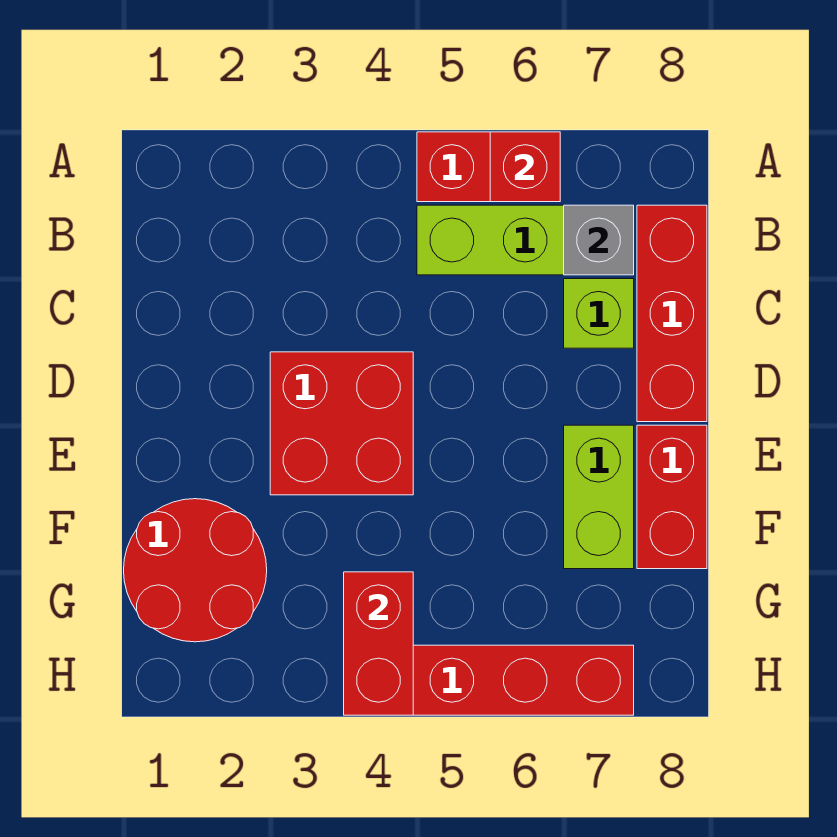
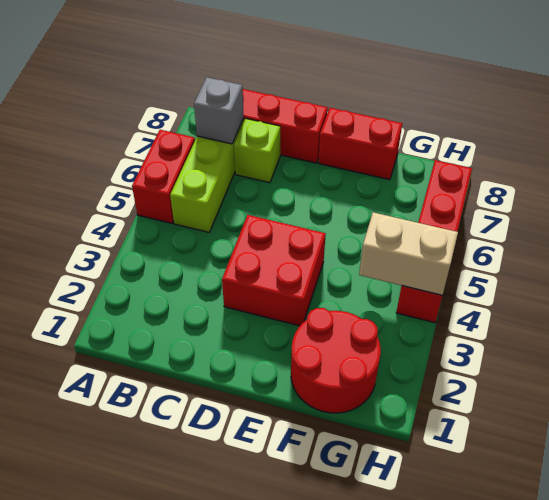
red 1x1 brick [490,132,560,202] -> none
lime 1x2 brick [564,425,634,569] -> none
red 1x2 brick [344,572,413,715] -> tan 1x2 brick [359,212,458,295]

